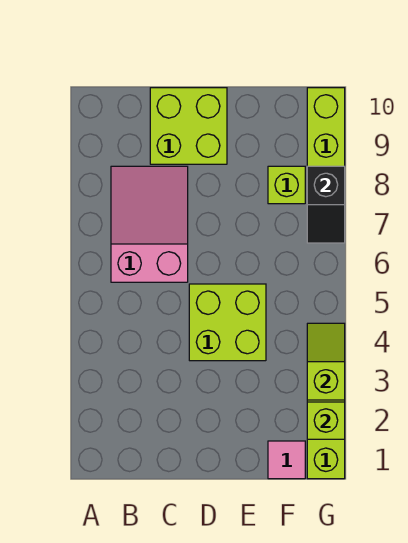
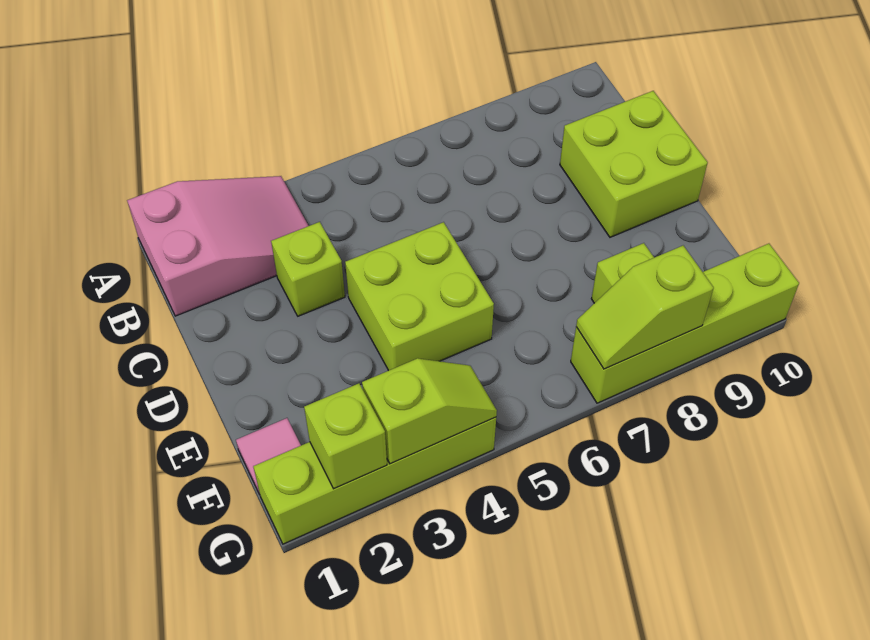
pink 2x3 slope [111,166,188,282] -> pink 2x3 slope moved to [127,176,308,316]
none -> lime 1x1 brick [271,222,345,316]
black 1x2 slope [307,166,345,243] -> lime 1x2 slope [576,246,714,369]

